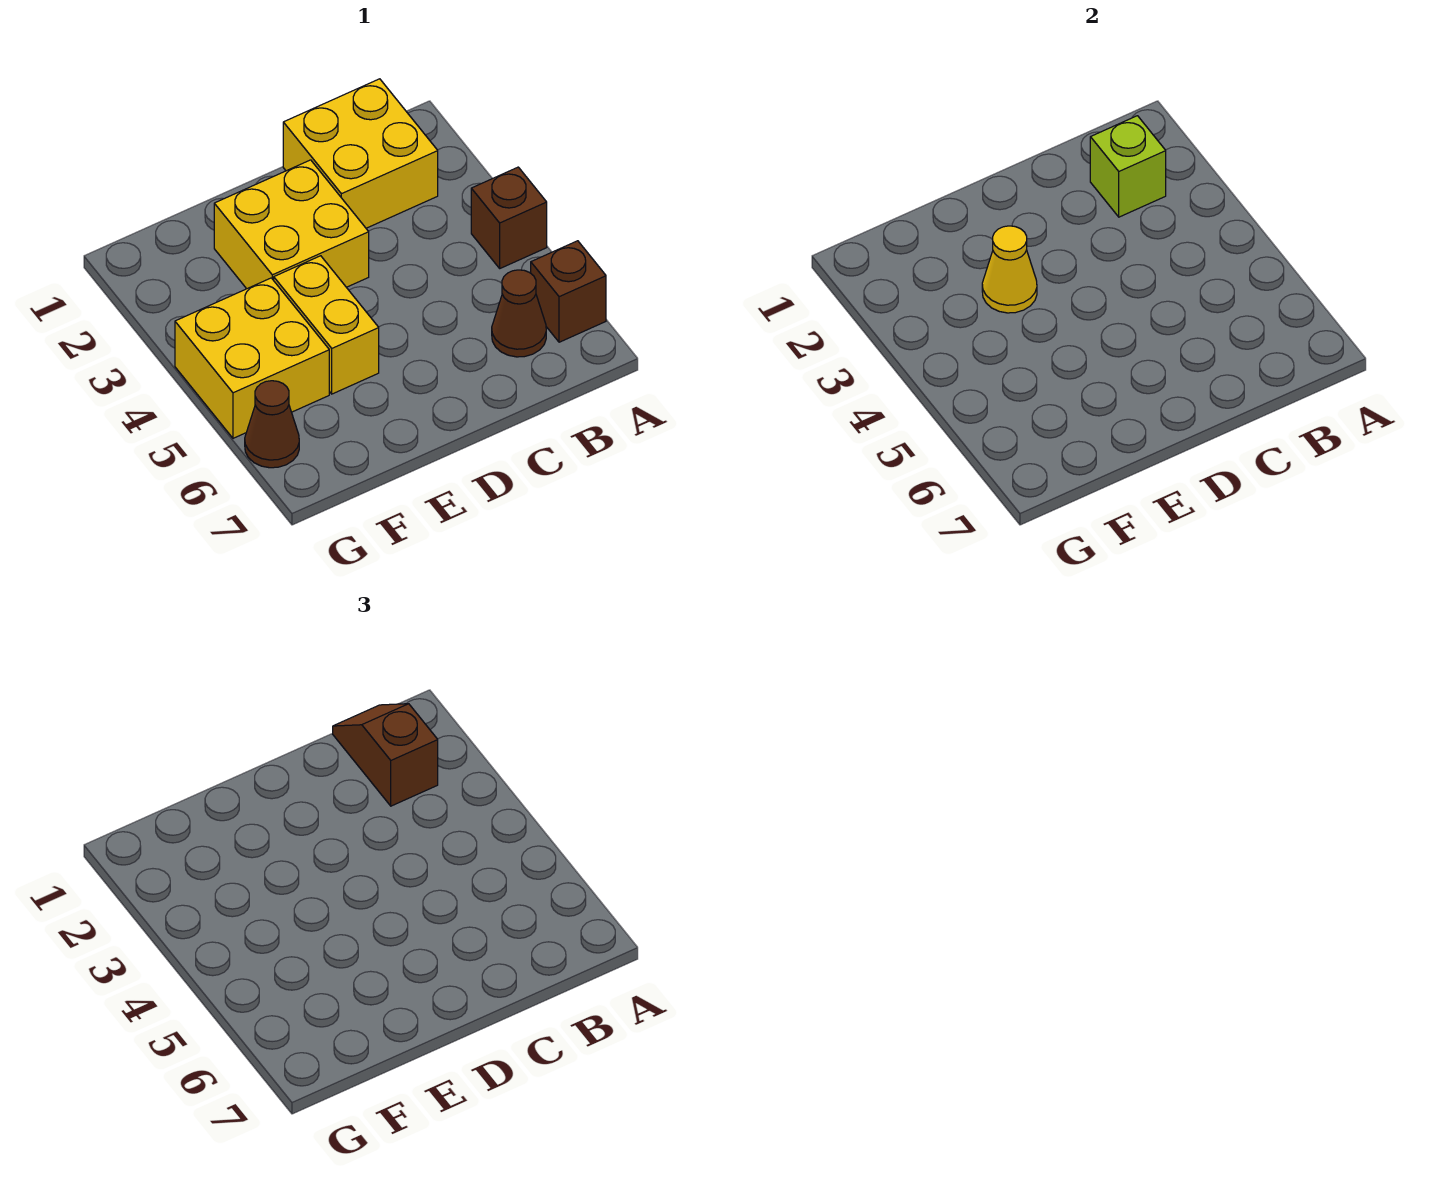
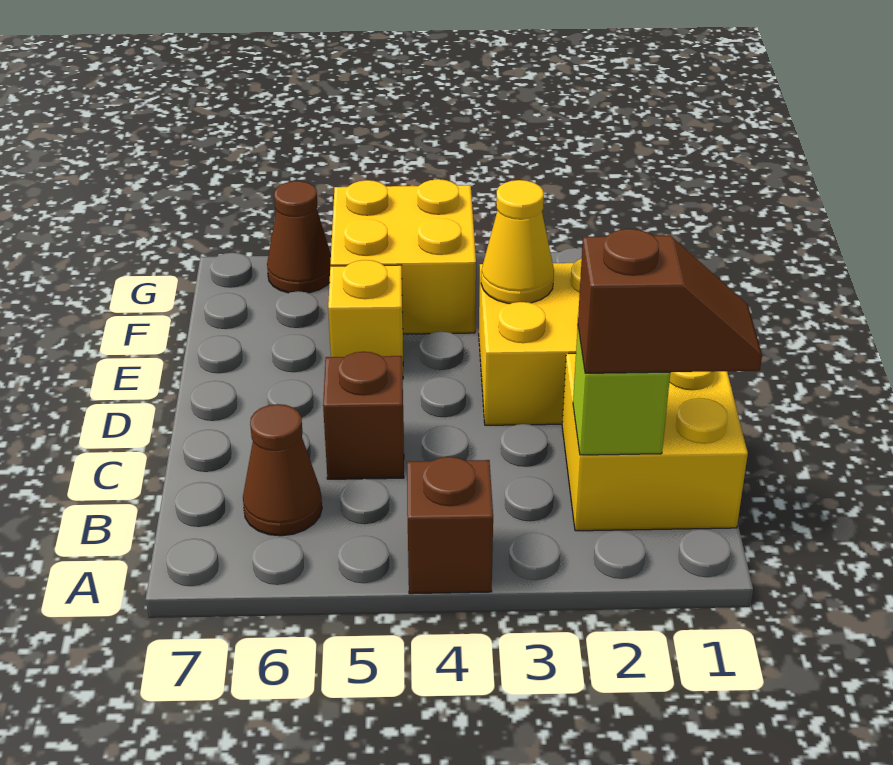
brown 1x1 brick [531,241,606,342] -> brown 1x1 brick moved to [323,352,404,479]
yellow 1x2 brick [274,256,379,394] -> yellow 1x1 brick [328,260,403,373]

